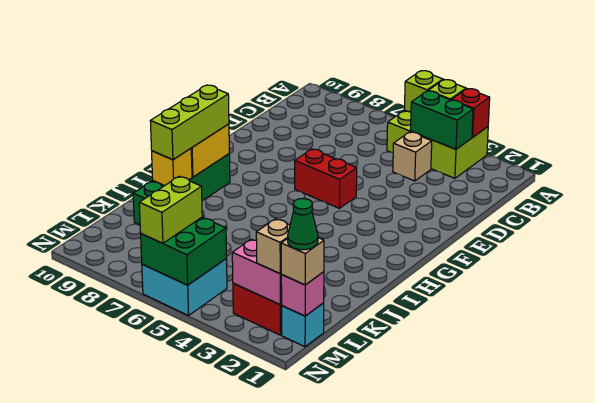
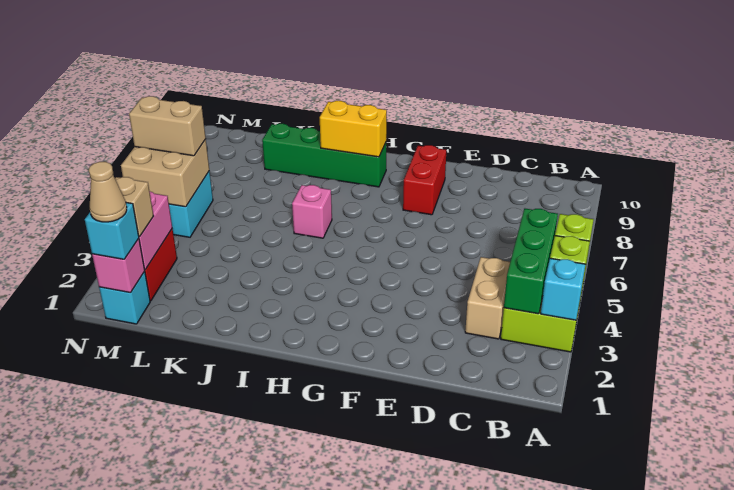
red 1x1 brick [452,89,490,137] -> cyan 1x1 brick [541,258,585,320]
green 1x2 brick [411,91,473,149] -> green 1x3 brick [504,209,558,314]
tan 1x1 brick [393,132,432,181] -> tan 1x2 brick [465,257,510,339]
red 1x2 brick [295,149,357,208] -> red 1x2 brick moved to [403,145,446,215]
lime 1x3 brick [150,85,229,160] -> none
none -> pink 1x1 brick [292,185,332,238]
yellow 1x1 brick [152,149,192,186] -> none
tan 1x1 brick [281,238,324,285] -> cyan 1x1 brick [85,203,139,259]
green 1x1 cone [288,199,318,250] -> tan 1x1 cone [89,162,127,222]
green 2x2 brick [141,217,227,285] -> tan 2x2 brick [121,139,209,207]
lime 1x2 brick [139,177,202,243] -> tan 1x2 brick [129,96,206,156]

